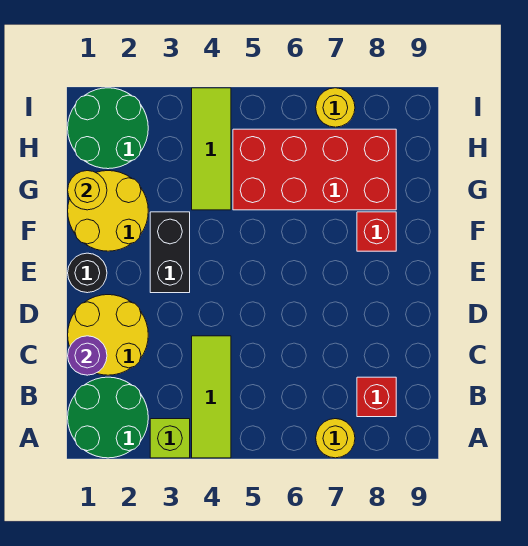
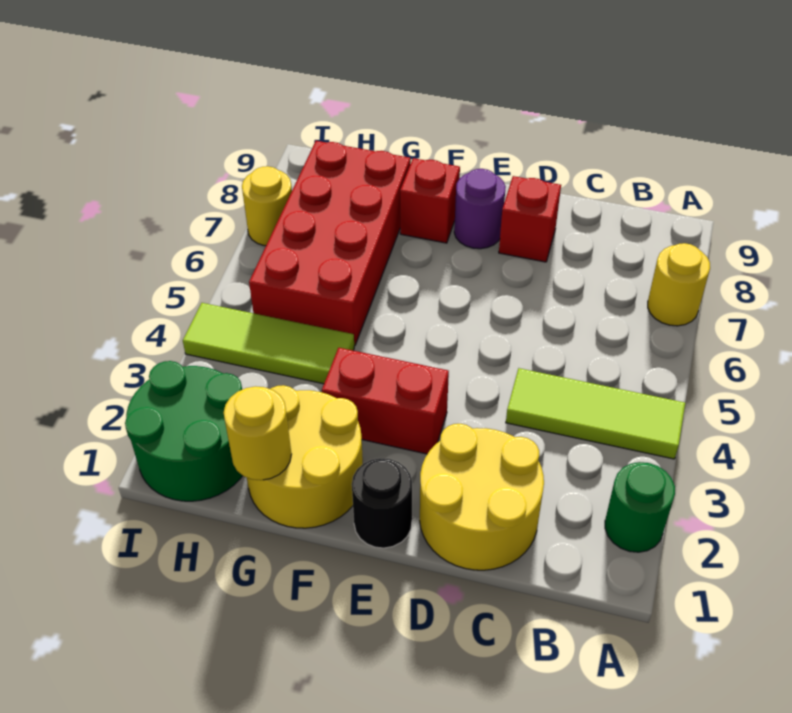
green 2x2 round brick [68,377,148,458] -> green 1x1 round brick [605,462,675,552]
lime 1x1 brick [150,419,190,458] -> none
red 1x1 brick [357,377,396,417] -> red 1x1 brick moved to [499,176,561,262]
purple 1x1 round brick [68,336,107,375] -> purple 1x1 round brick moved to [454,169,506,249]
black 1x2 brick [150,212,190,293] -> red 1x2 brick [322,348,449,454]

